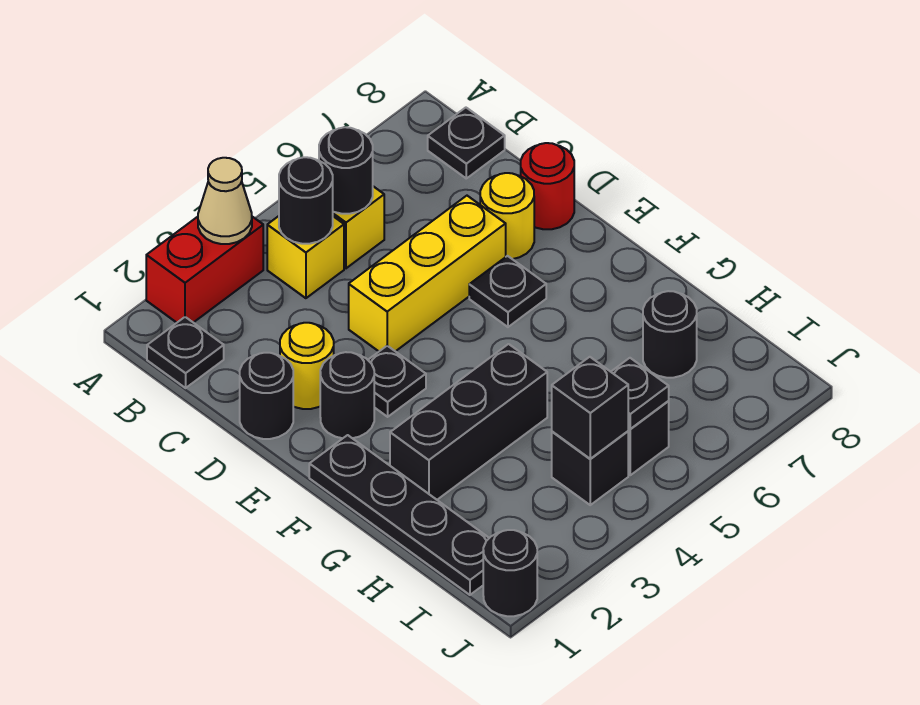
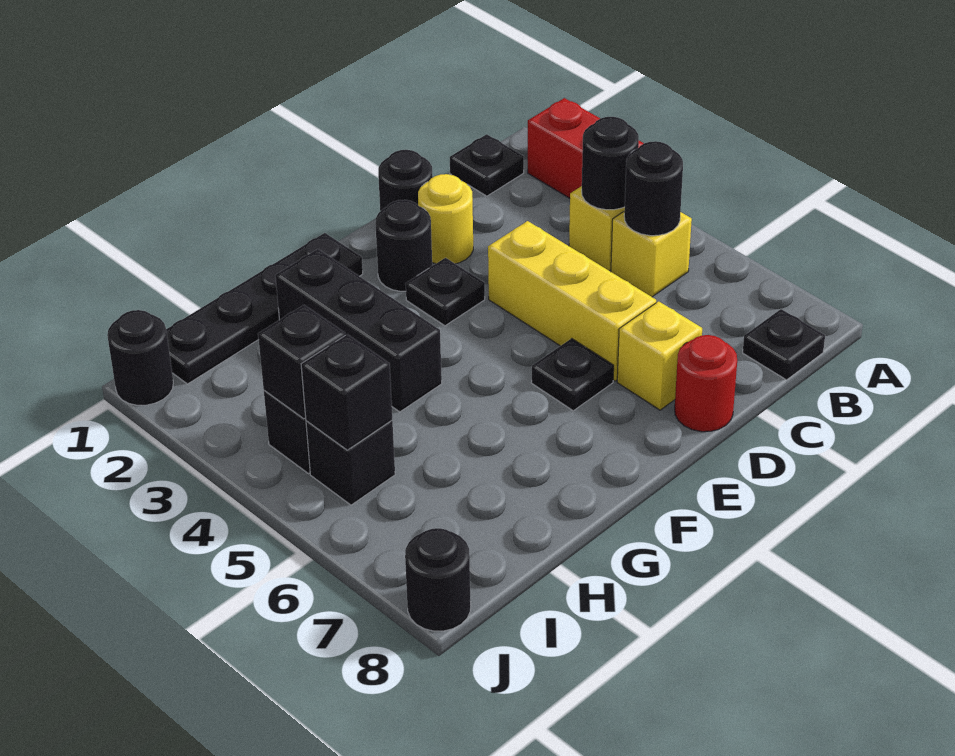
tan 1x1 cone [198,158,252,244] -> none
yellow 1x1 round brick [480,173,534,259] -> yellow 1x1 brick [617,301,702,410]
black 1x1 round brick [643,291,697,378] -> black 1x1 round brick moved to [405,528,471,631]
black 1x1 plate [611,358,669,429] -> black 1x1 brick [301,334,392,450]

